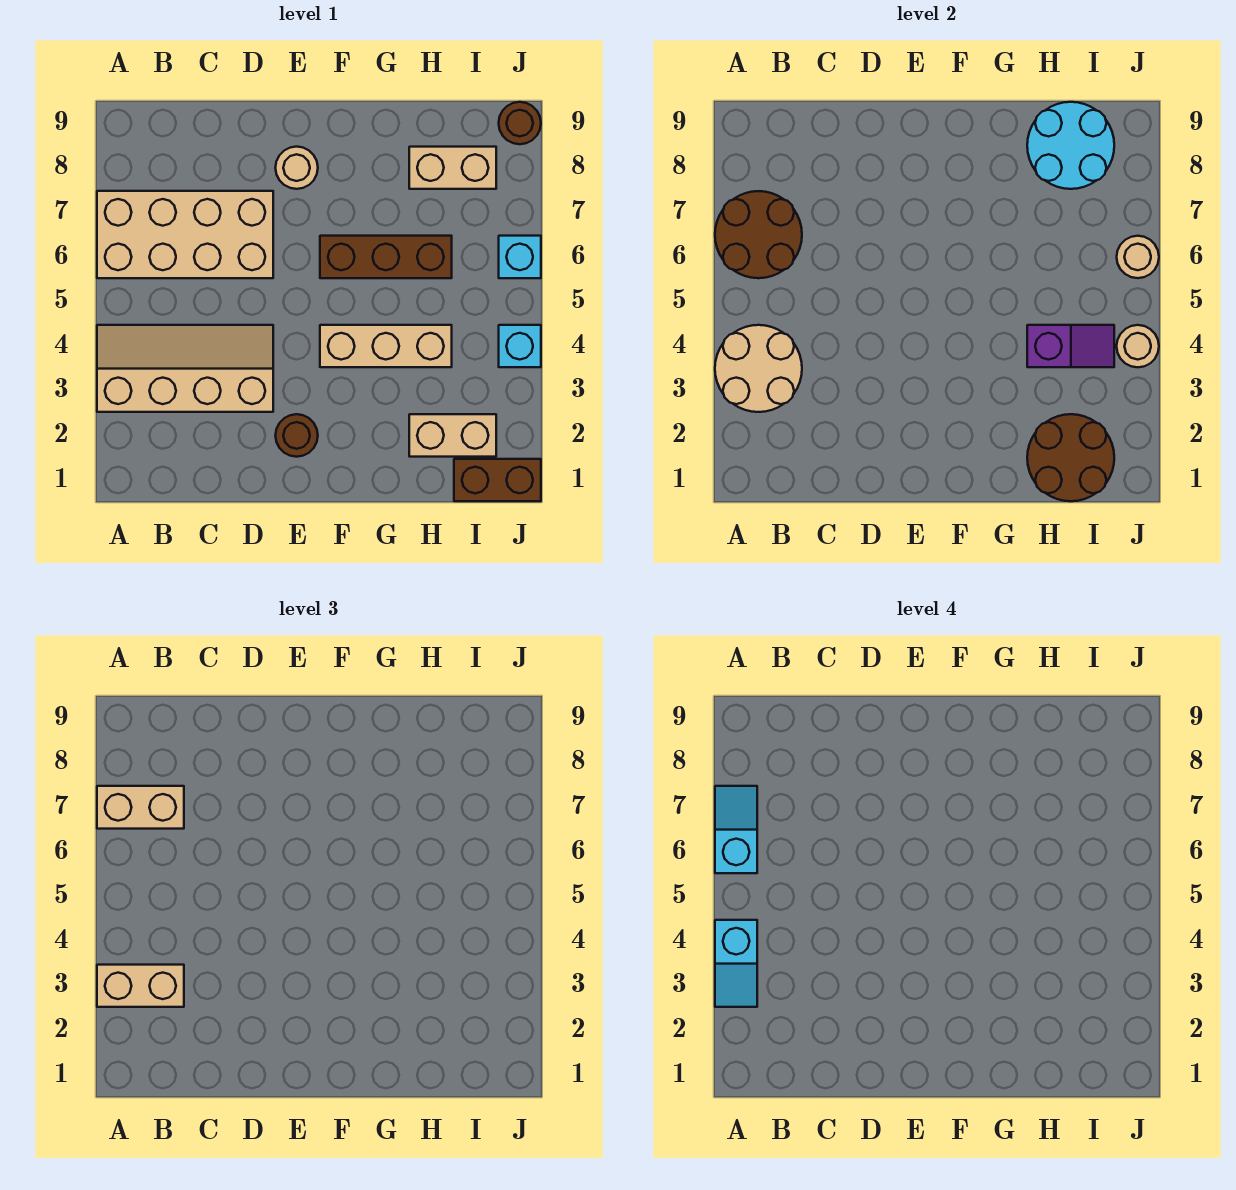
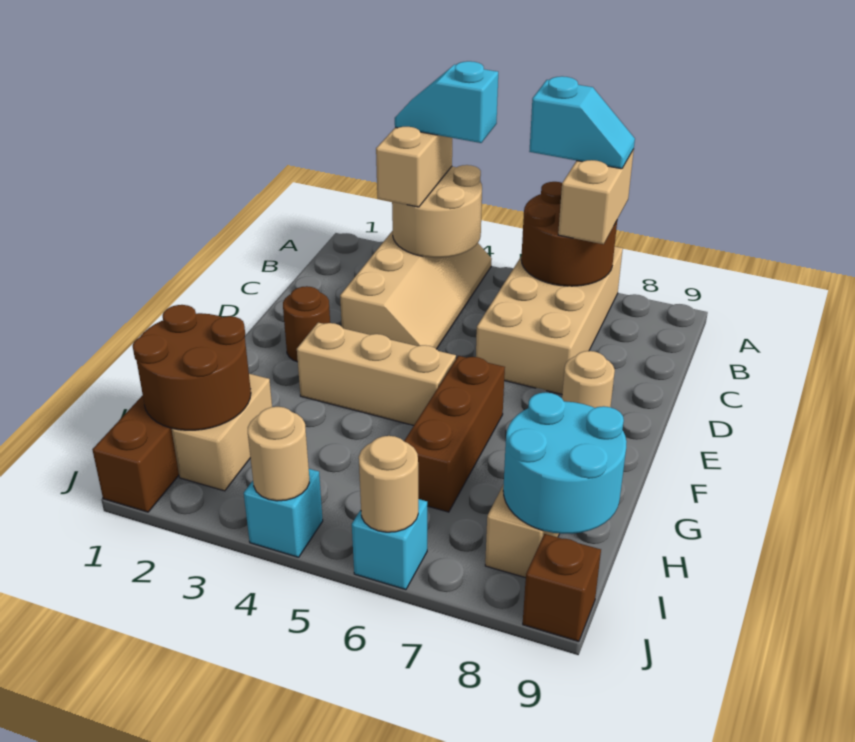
tan 1x3 brick [320,325,452,367] -> tan 1x3 brick turned to [297,323,456,425]
purple 1x2 slope [1027,325,1114,367] -> none
brown 1x1 round brick [499,102,541,144] -> brown 1x1 brick [523,534,601,641]

